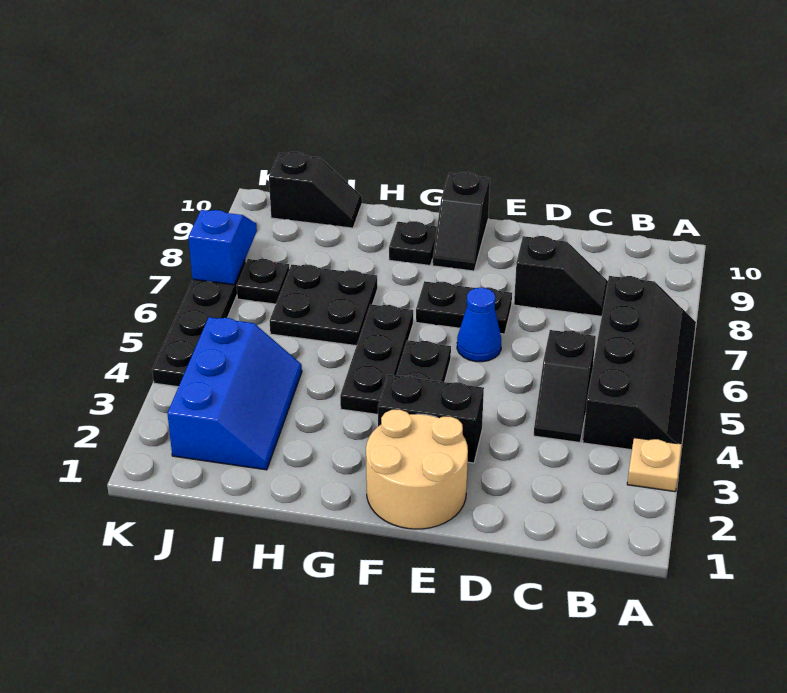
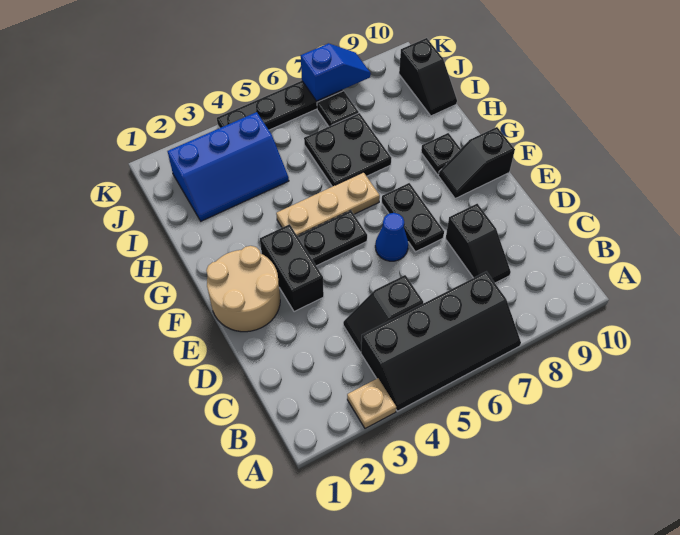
black 1x3 plate [340,304,413,414] -> tan 1x3 plate [276,172,380,236]

